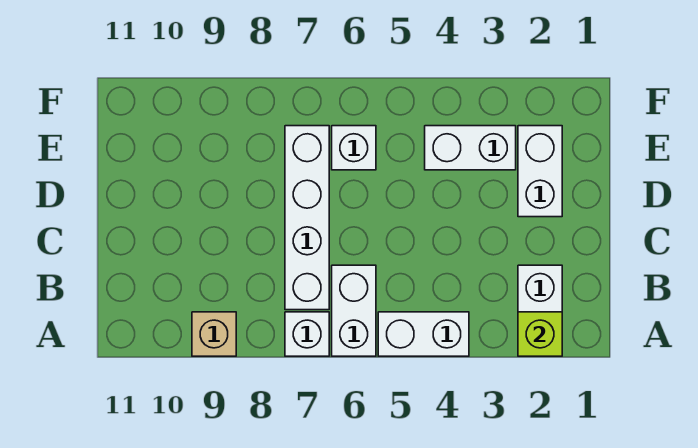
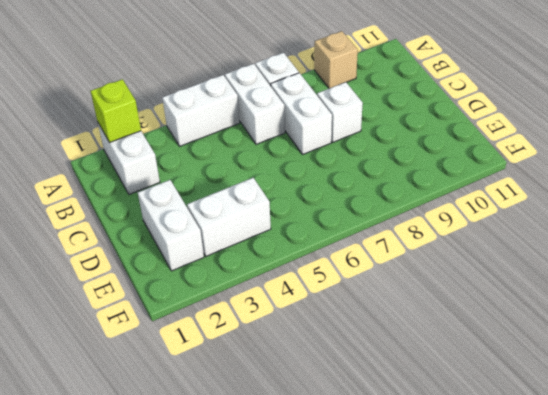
white 1x4 brick [285,126,329,310] -> white 1x2 brick [271,73,332,154]
white 1x1 brick [332,126,376,170] -> white 1x1 brick moved to [317,82,363,142]

